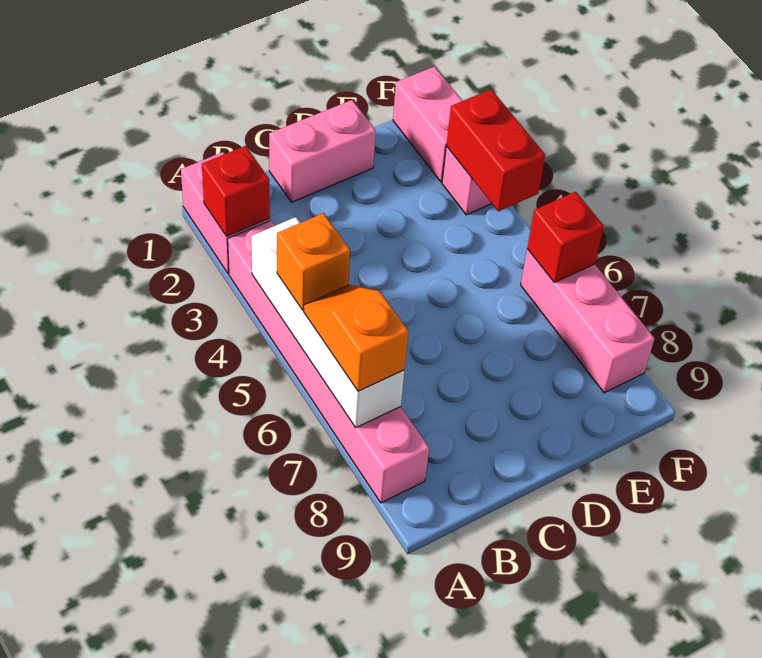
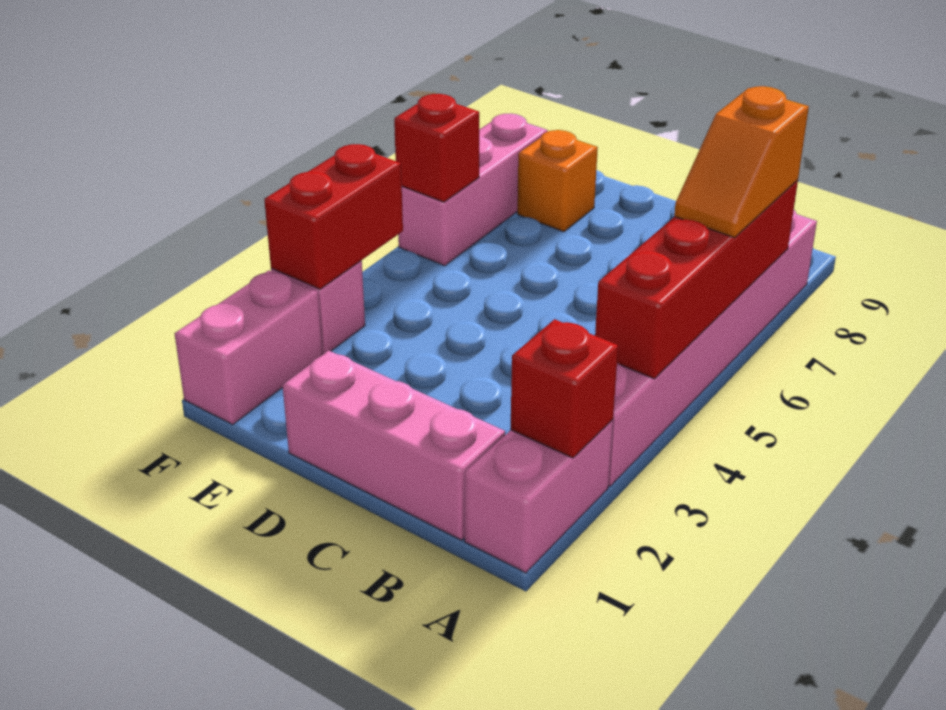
white 1x4 brick [251,217,405,427] -> red 1x4 brick [595,180,798,379]
orange 1x1 brick [277,213,350,310] -> orange 1x1 brick moved to [517,130,598,232]
pink 1x2 brick [269,100,376,202] -> pink 1x3 brick [282,351,505,540]

